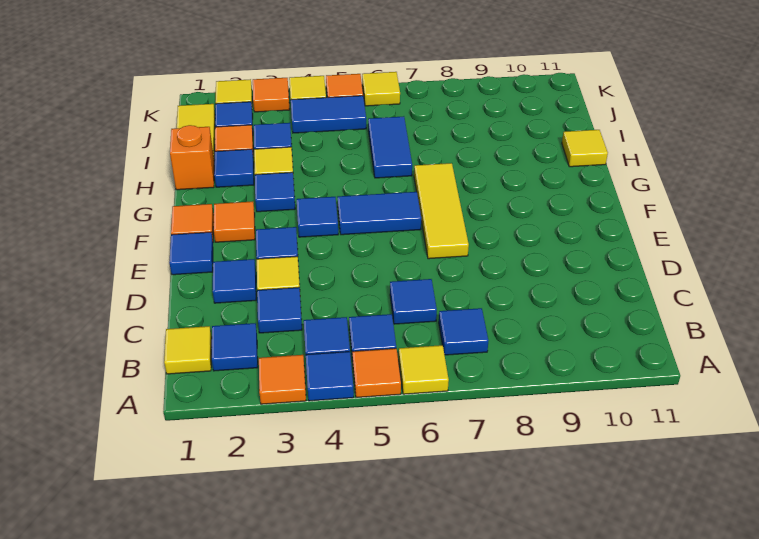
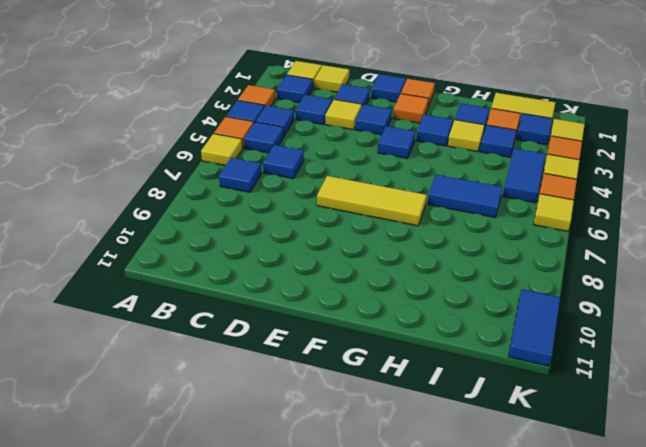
blue 1x2 tile [338,192,421,235] -> blue 1x2 tile moved to [508,289,560,366]
orange 1x1 brick [170,125,214,190] -> none
yellow 1x1 tile [562,130,608,167] -> yellow 1x1 tile moved to [315,65,349,92]

